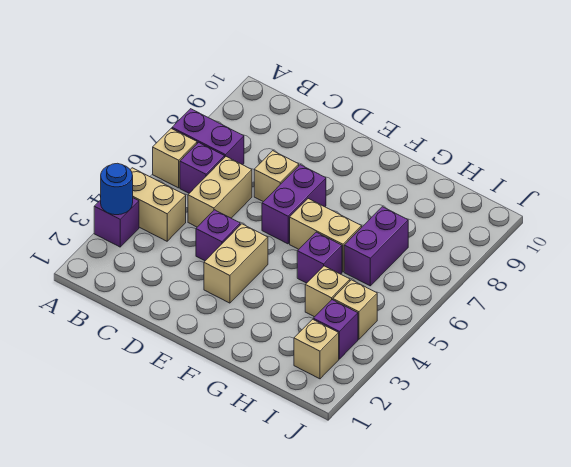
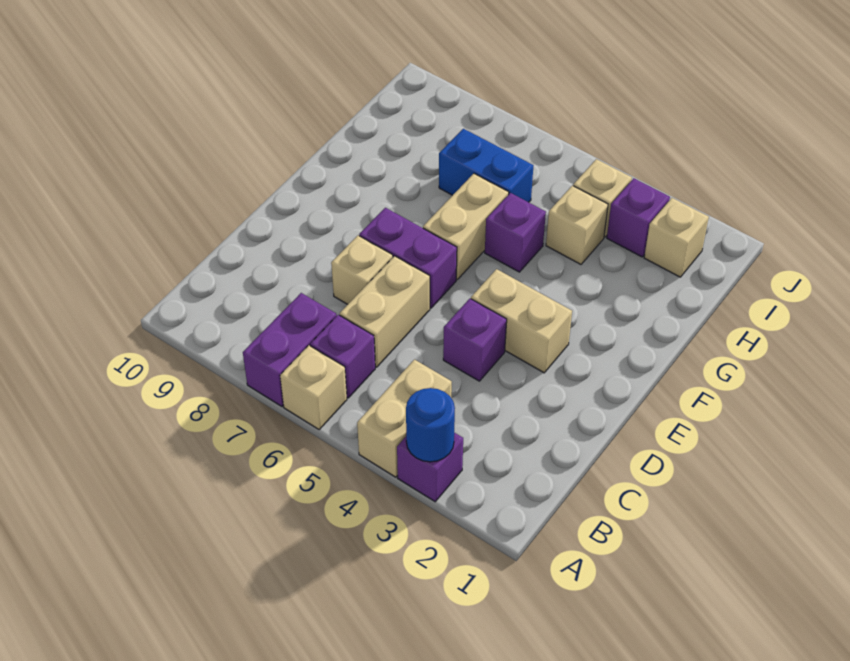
tan 1x2 brick [188,157,252,227] -> tan 1x2 brick turned to [340,256,430,367]
purple 1x2 brick [344,207,408,286] -> blue 1x2 brick [439,129,533,202]

